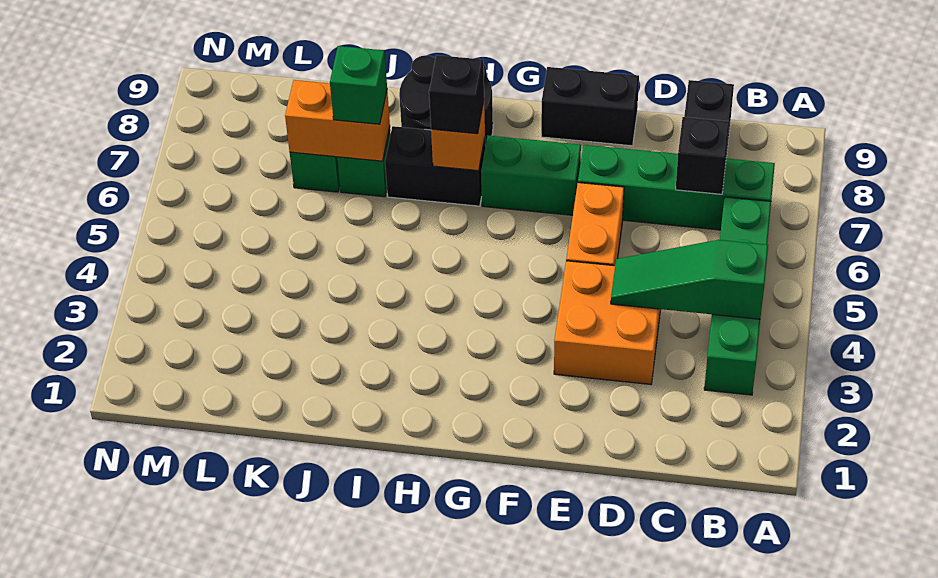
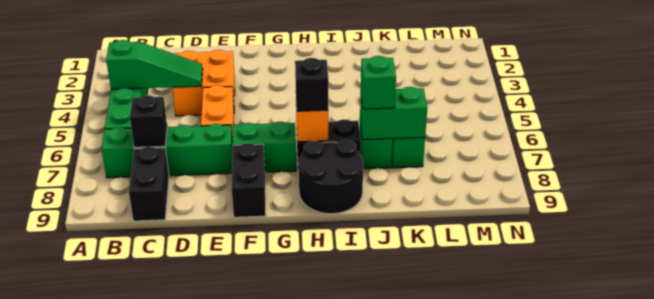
black 1x2 brick [541,67,639,146] -> black 1x2 brick turned to [232,143,266,217]
orange 1x2 brick [285,80,390,161] -> green 1x2 brick [360,87,427,140]

